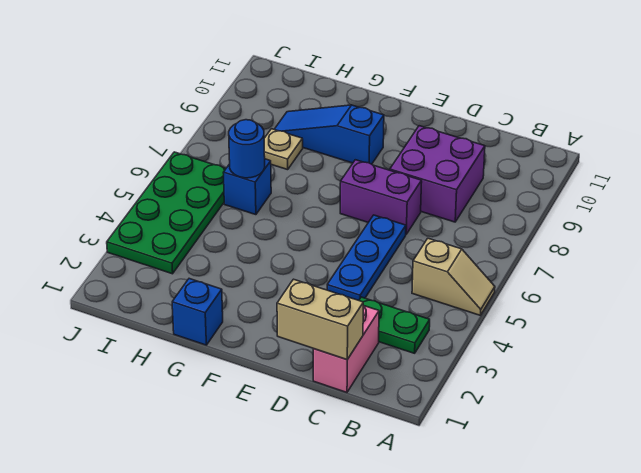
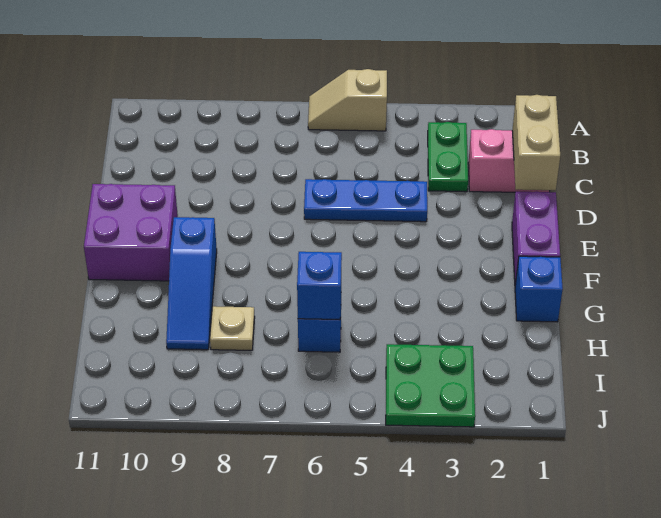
tan 1x2 slope [412,238,495,315] -> tan 1x2 slope turned to [308,69,387,131]
purple 2x2 brick [390,126,485,222] -> purple 2x2 brick moved to [84,184,178,281]
purple 1x2 brick [340,160,422,234] -> purple 1x2 brick moved to [512,191,560,284]
blue 1x1 round brick [229,120,265,178] -> blue 1x1 brick [297,252,342,320]
green 2x4 plate [107,152,226,274] -> green 2x2 plate [386,344,475,427]

